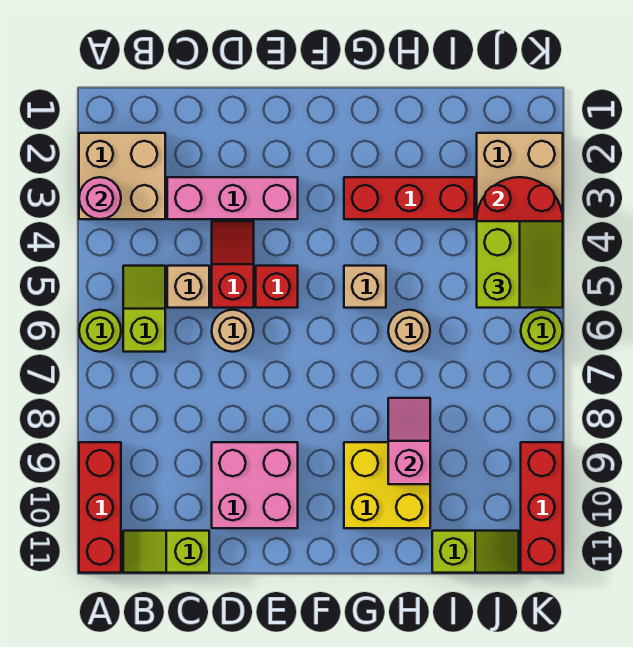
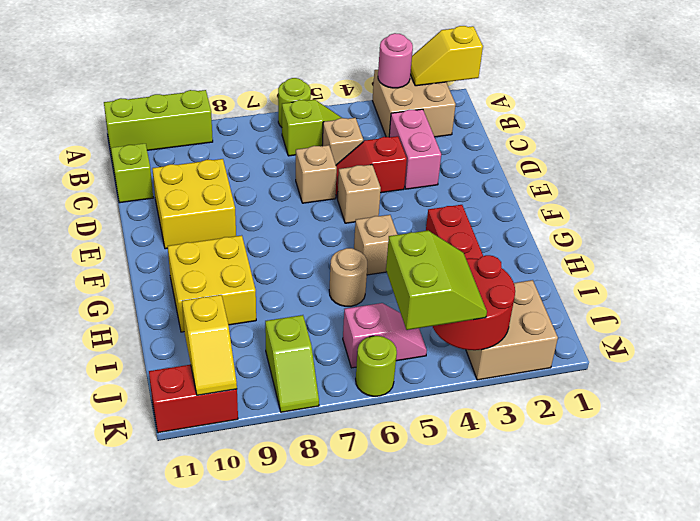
none -> yellow 1x2 slope [410,26,483,86]
red 1x3 brick [79,442,121,573] -> lime 1x3 brick [104,90,213,151]
pink 1x3 brick [167,177,298,219] -> pink 1x2 brick [389,109,441,189]
red 1x2 slope [212,221,254,308] -> red 1x2 slope turned to [336,136,407,199]
tan 1x1 round brick [212,310,254,352] -> tan 1x1 brick [296,145,337,203]
pink 2x2 brick [212,442,298,528] -> yellow 2x2 brick [152,159,236,249]
red 1x1 brick [256,266,298,308] -> tan 1x1 brick [338,164,381,223]
pink 1x2 slope [388,398,430,484] -> pink 1x2 slope moved to [343,303,427,368]
lime 1x2 slope [432,531,519,573] -> lime 1x2 slope moved to [265,315,319,412]
lime 2x2 slope [477,221,563,308] -> lime 2x2 slope turned to [386,231,487,330]
none -> yellow 1x2 slope [182,295,237,395]
red 1x3 brick [521,442,563,573] -> red 1x2 brick [149,365,238,433]

